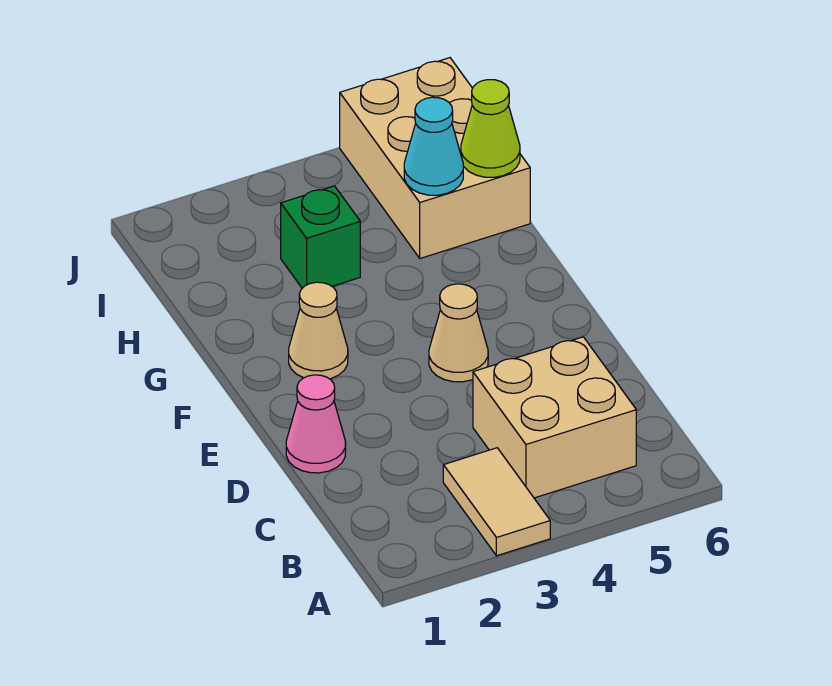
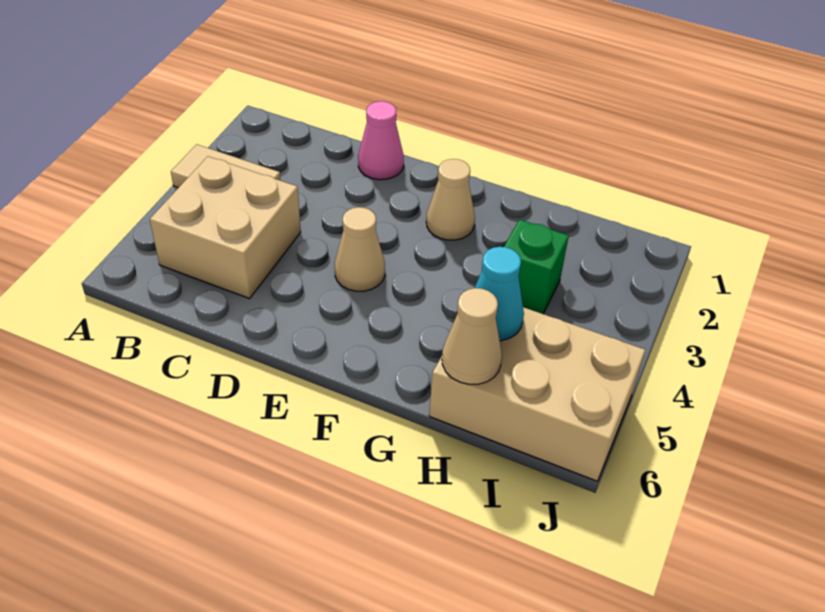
lime 1x1 cone [461,80,520,177] -> tan 1x1 cone [442,288,502,384]

